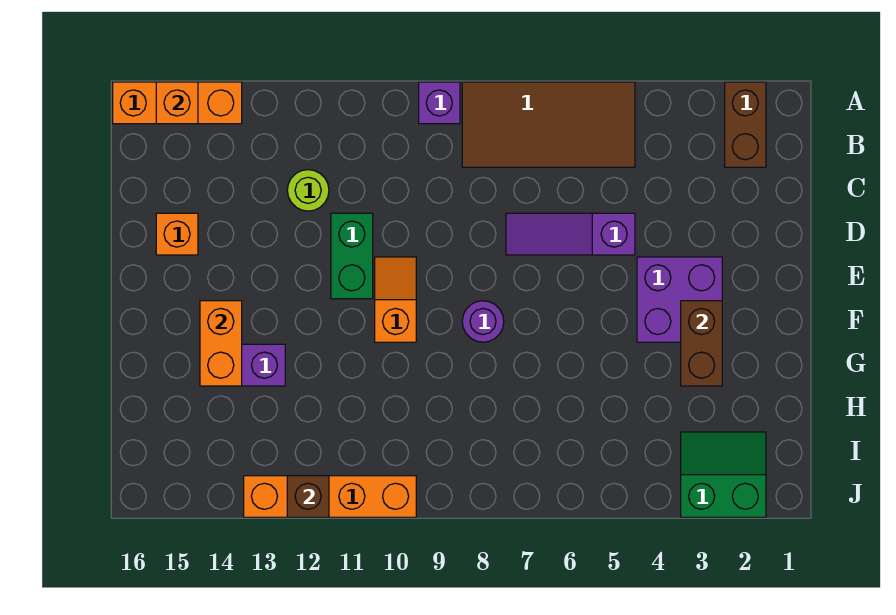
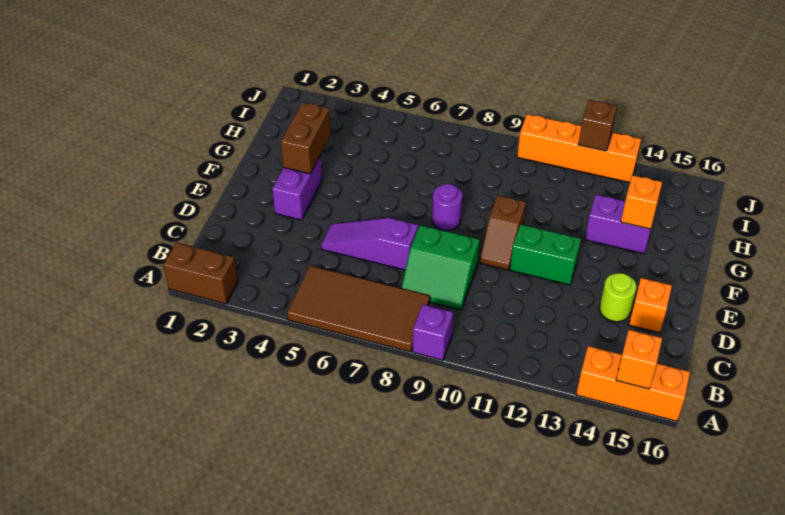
brown 1x2 brick [725,82,766,167] -> brown 1x2 brick turned to [163,242,238,304]
lime 1x1 round brick [287,170,329,211] -> lime 1x1 round brick moved to [600,273,636,322]
purple 1x3 slope [506,213,635,255] -> purple 1x3 slope turned to [321,218,418,270]
green 1x2 brick [331,213,373,299] -> green 1x2 brick turned to [510,224,581,285]
purple 2x2 brick [637,257,722,342] -> purple 1x2 brick [272,155,322,220]
orange 1x2 slope [375,257,416,342] -> brown 1x2 slope [480,195,526,270]
orange 1x2 brick [200,301,242,386] -> orange 1x1 brick [621,175,662,229]
green 2x2 slope [681,432,766,517] -> green 2x2 slope moved to [402,225,480,310]

